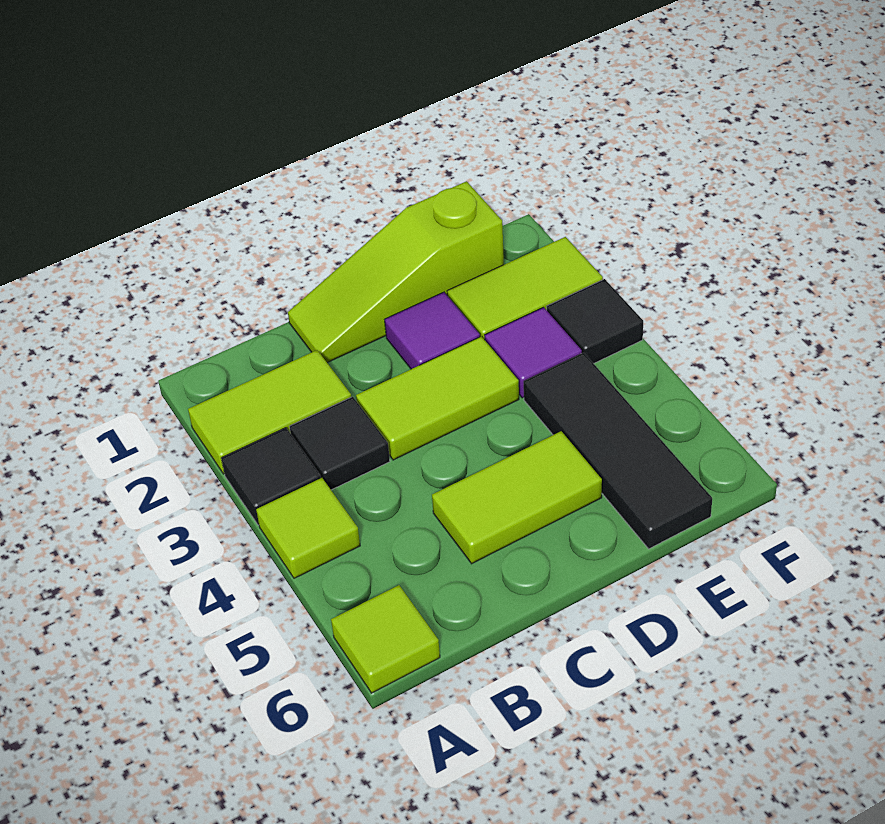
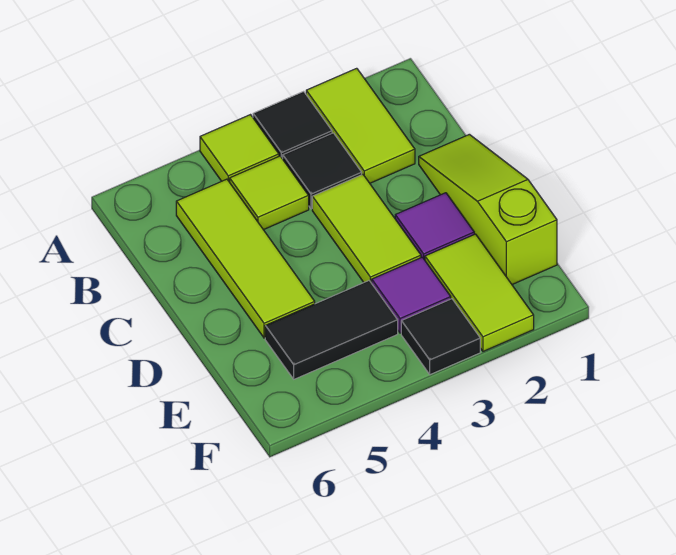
lime 1x1 tile [331,585,440,693] -> lime 1x1 tile moved to [230,156,309,230]
lime 1x2 tile [432,431,602,564] -> lime 1x3 tile [176,179,315,338]
black 1x3 tile [524,353,712,549] -> black 1x2 tile [265,281,398,379]

